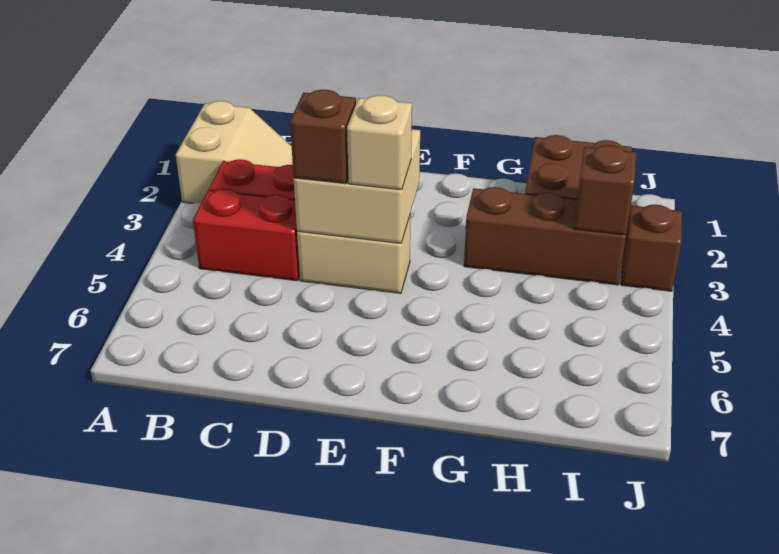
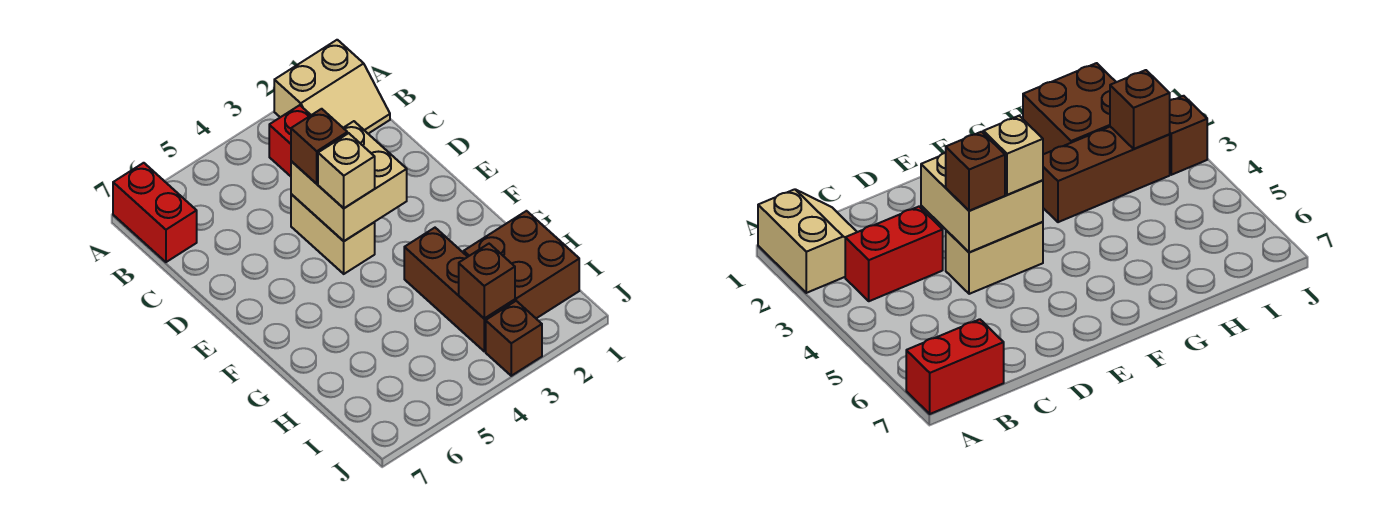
red 1x2 brick [193,189,300,281] -> red 1x2 brick moved to [113,163,197,262]

